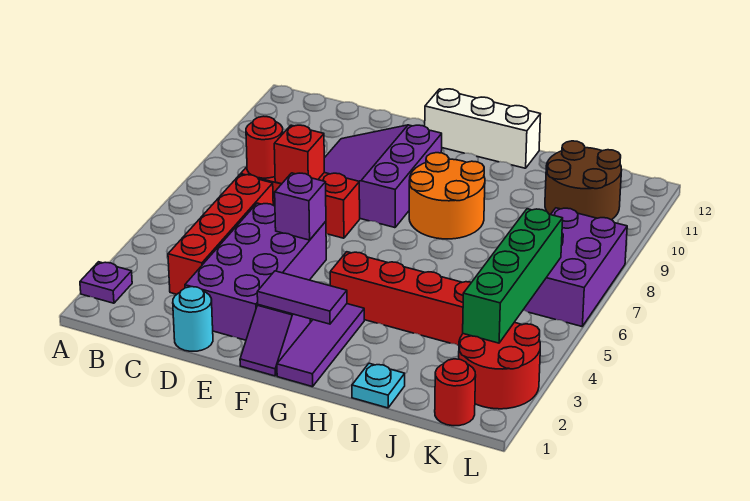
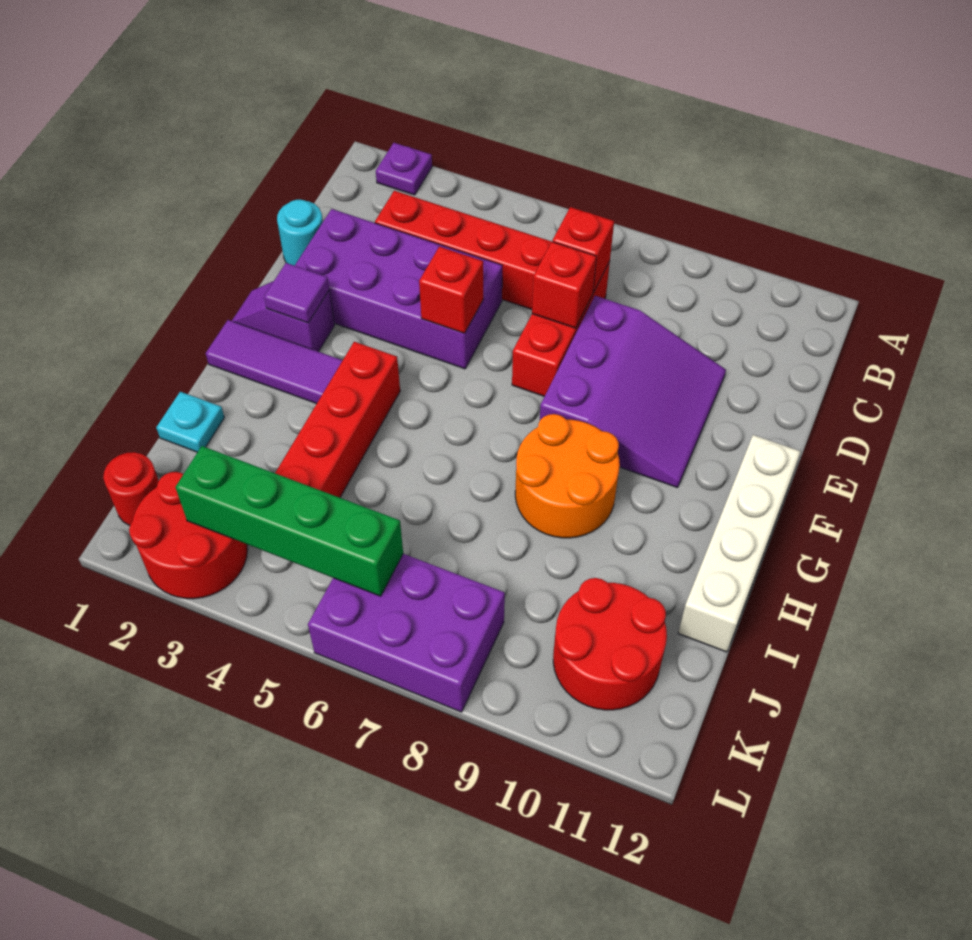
red 1x1 round brick [246,116,283,178] -> red 1x1 brick [553,207,614,293]
purple 3x3 slope [324,125,442,228] -> purple 3x3 slope turned to [540,296,726,488]
purple 1x1 brick [275,173,326,240] -> red 1x1 brick [419,247,483,333]
purple 1x2 tile [257,271,347,324] -> purple 1x1 tile [264,263,329,323]
white 1x3 brick [425,89,540,168] -> white 1x4 brick [678,435,801,652]
brown 2x2 round brick [545,141,622,220] -> red 2x2 round brick [553,578,667,710]

